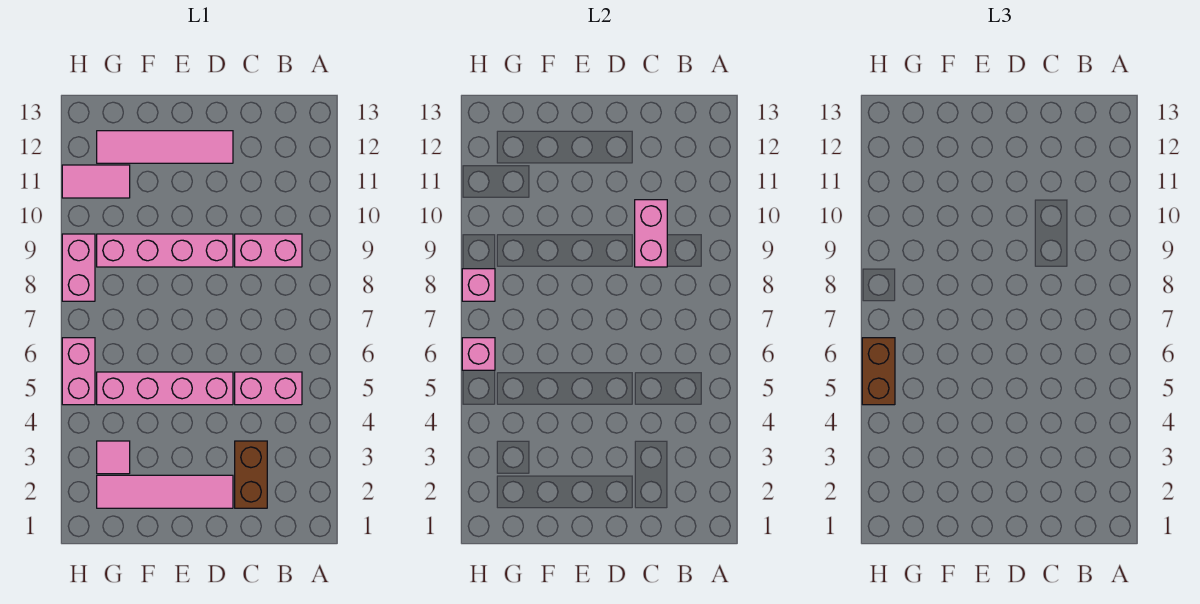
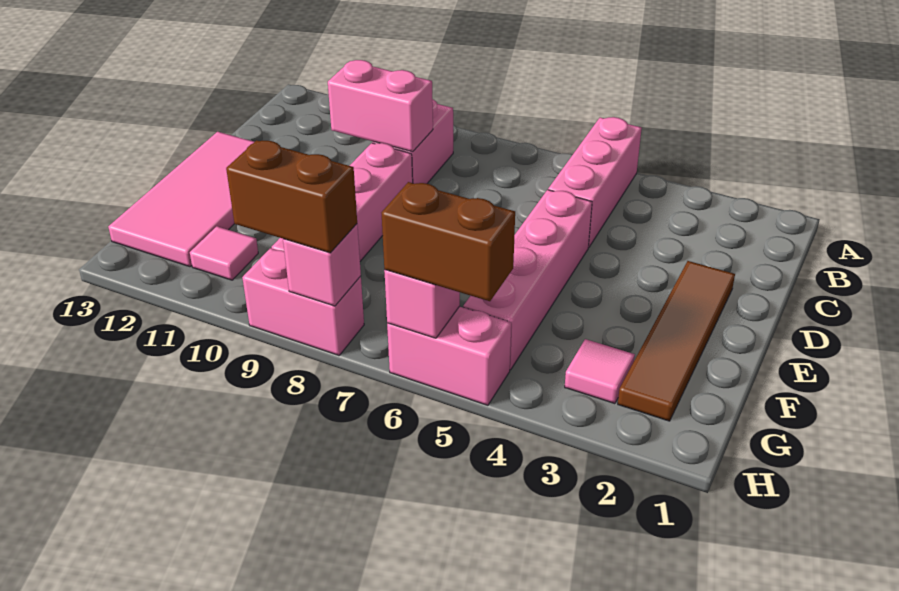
pink 1x2 brick [235,372,302,405] -> pink 1x3 brick [548,117,642,248]
brown 1x2 brick [235,441,267,508] -> brown 1x2 brick moved to [226,140,357,253]
pink 1x4 tile [97,475,233,508] -> brown 1x4 tile [618,261,735,421]
pink 1x4 tile [97,131,233,163] -> pink 2x4 tile [108,132,254,267]
pink 1x2 tile [62,165,130,198] -> pink 1x1 tile [190,226,258,280]

